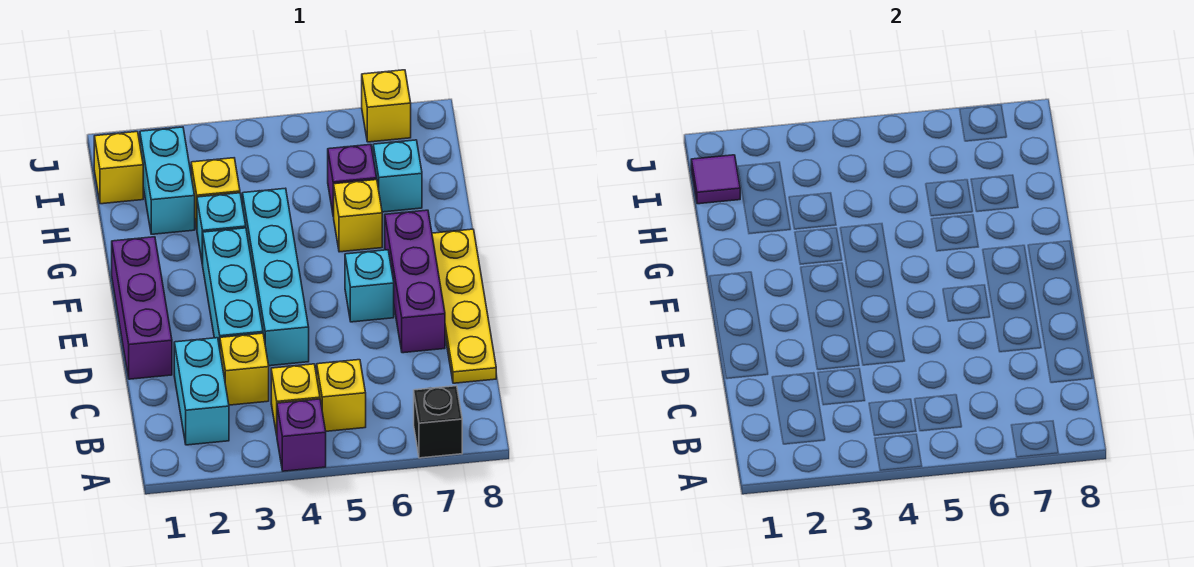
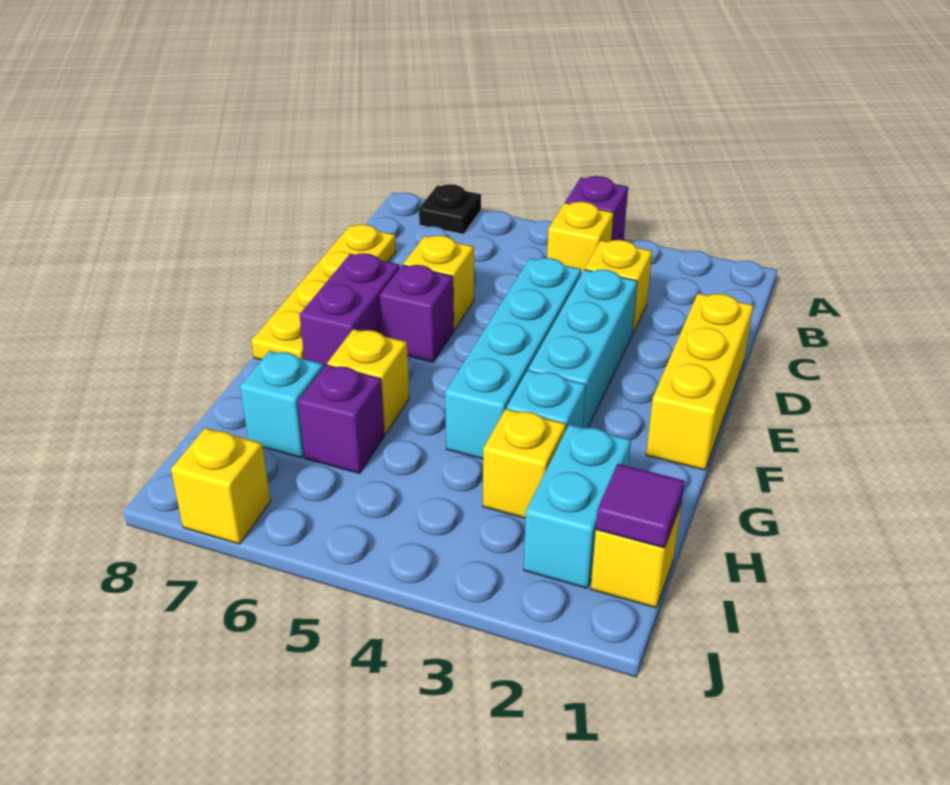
black 1x1 brick [414,386,462,458] -> black 1x1 plate [419,184,481,234]
cyan 1x2 brick [174,338,229,445] -> none
yellow 1x1 brick [317,360,366,431] -> yellow 1x1 brick moved to [403,235,474,330]
purple 1x3 brick [112,237,172,379] -> yellow 1x3 brick [646,293,754,470]
purple 1x3 brick [385,210,445,353] -> purple 1x2 brick [300,253,400,368]
cyan 1x1 brick [345,250,394,322] -> purple 1x1 brick [380,265,454,362]

